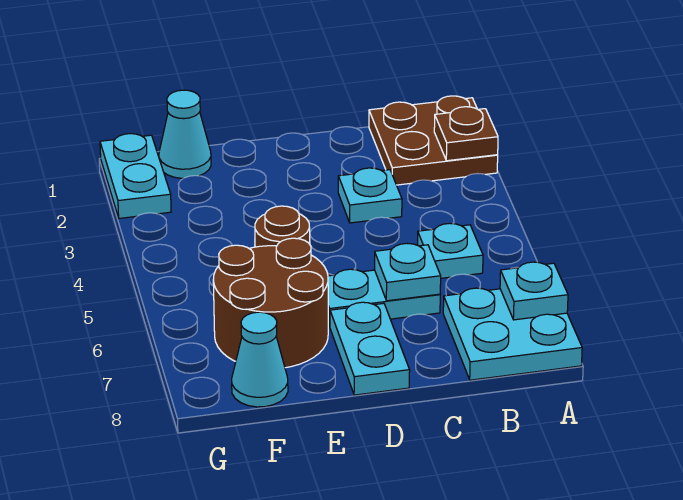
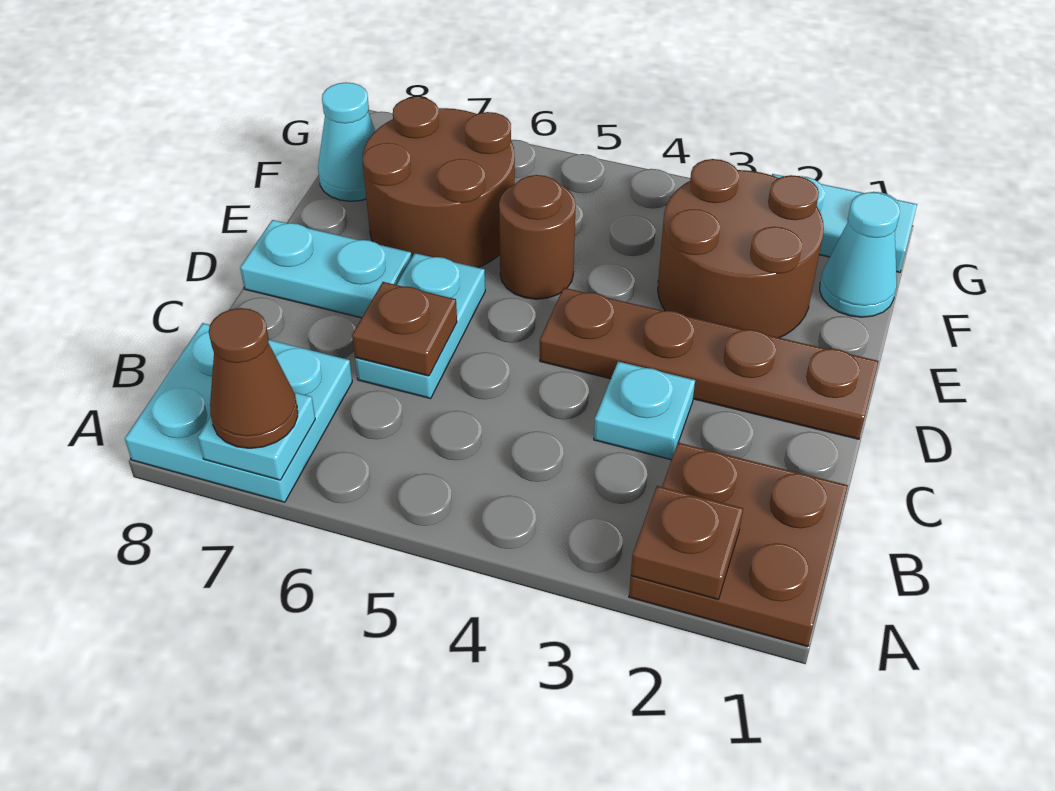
none -> brown 1x1 cone [209,308,298,448]
cyan 1x1 plate [418,223,483,278] -> none
cyan 1x1 plate [374,243,441,301] -> brown 1x1 plate [352,282,457,376]
none -> brown 1x4 plate [540,288,878,439]
none -> brown 2x2 round brick [658,159,824,338]

